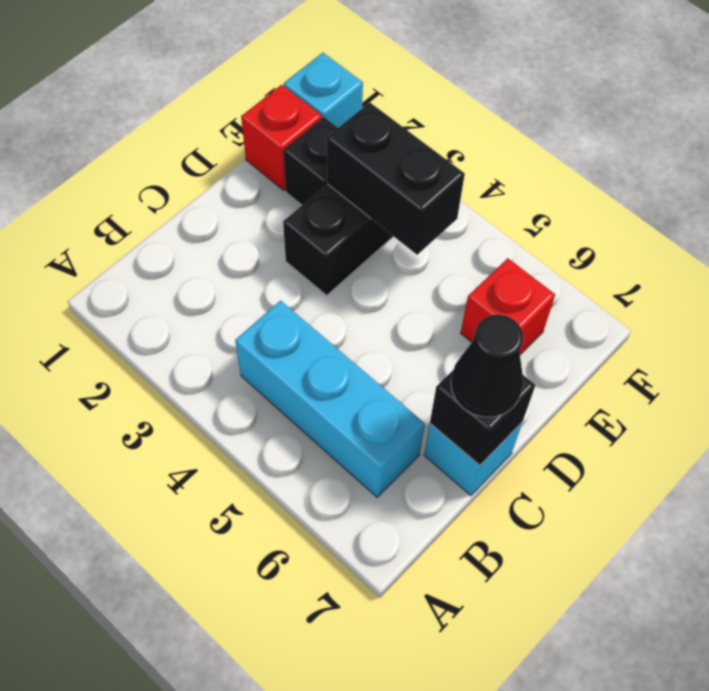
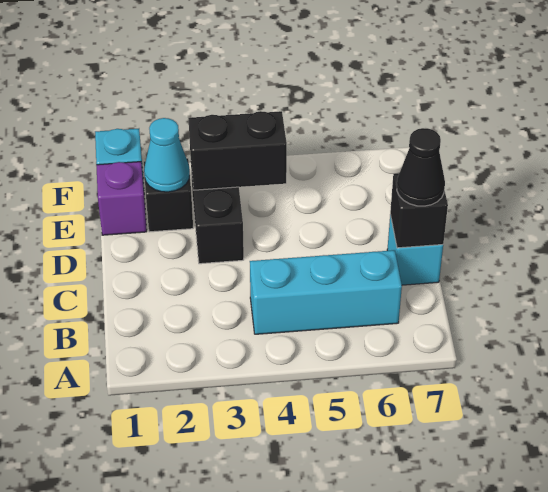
red 1x1 brick [241,85,322,190] -> purple 1x1 brick [96,162,147,235]
none -> cyan 1x1 cone [144,118,190,192]
red 1x1 brick [461,258,555,355] -> none

